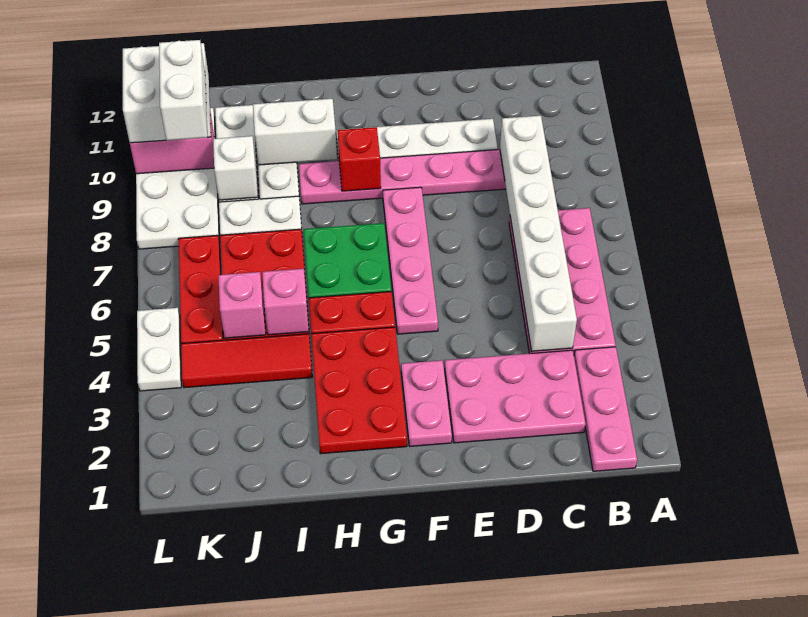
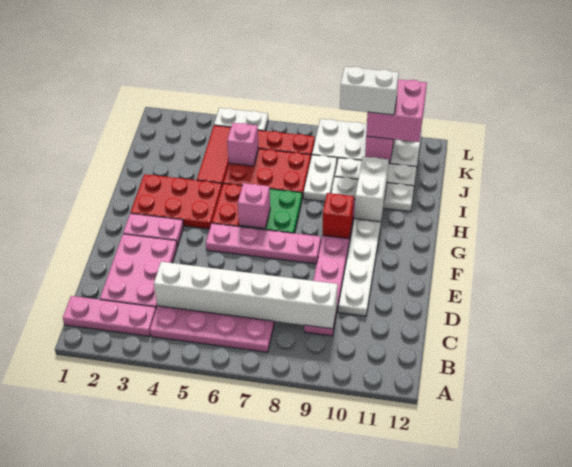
pink 1x1 brick [262,269,309,335] -> pink 1x1 brick moved to [238,183,270,228]
white 1x1 brick [213,136,258,200] -> none
white 2x2 brick [123,43,211,143] -> pink 2x2 brick [366,79,427,142]

